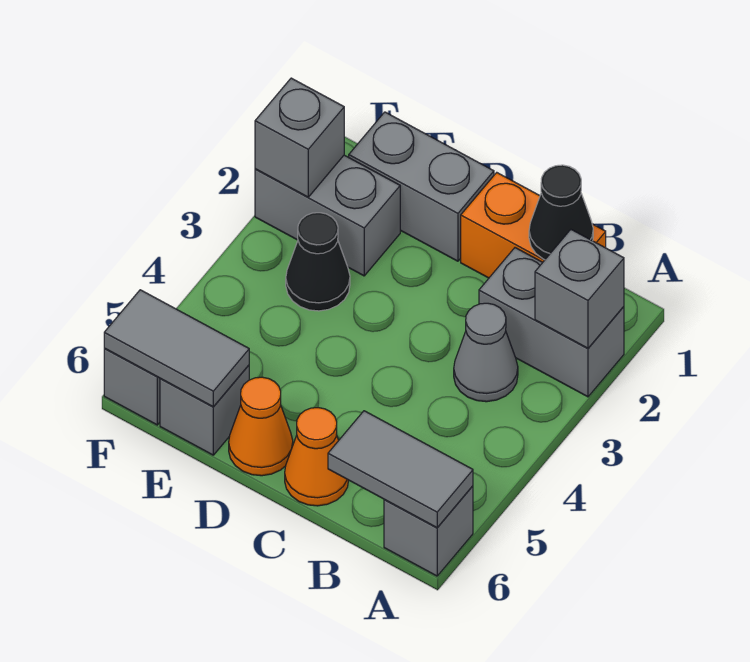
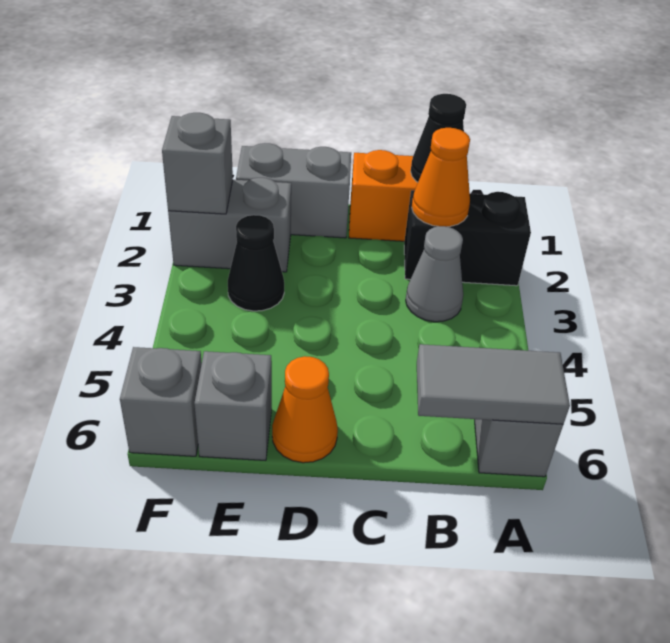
grey 1x2 brick [479,248,624,397] -> black 1x2 brick [404,190,531,286]
grey 1x1 brick [535,230,624,348] -> none
orange 1x1 cone [285,408,349,506] -> orange 1x1 cone moved to [412,128,470,227]
grey 1x2 tile [104,290,249,407] -> none

